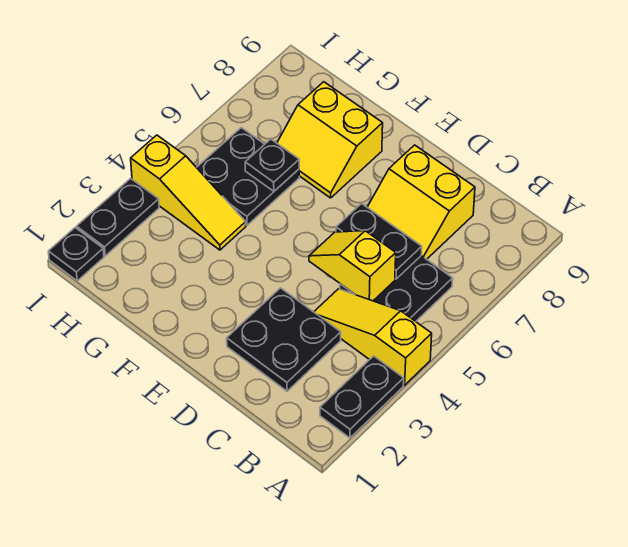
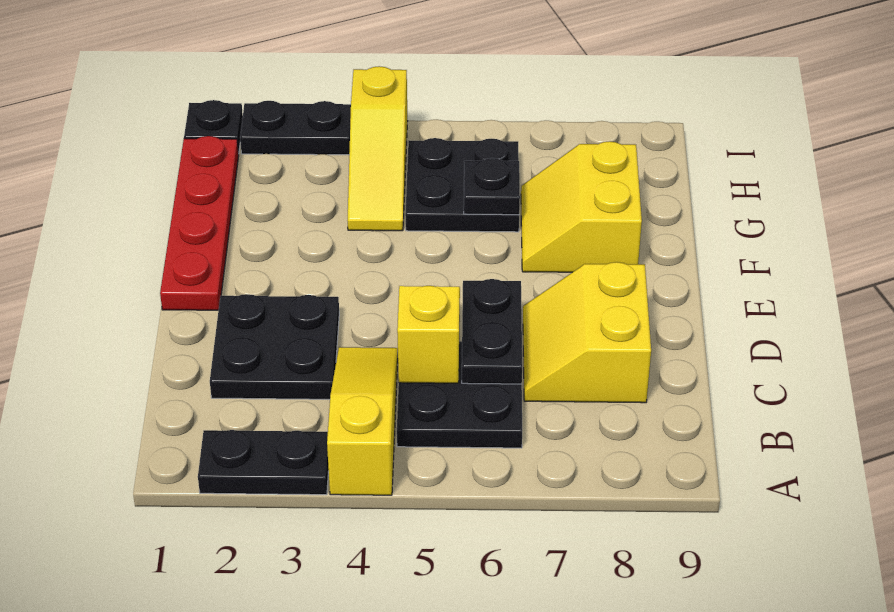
none -> red 1x4 plate [160,136,239,310]

